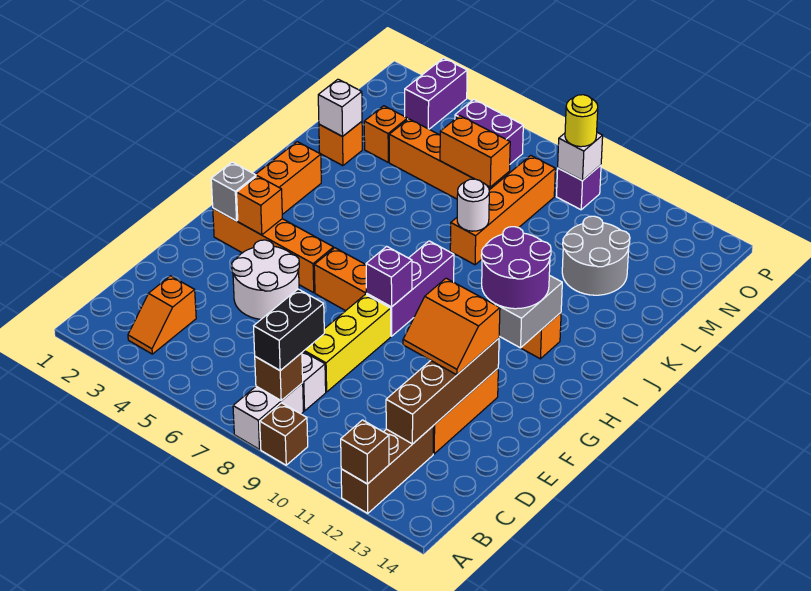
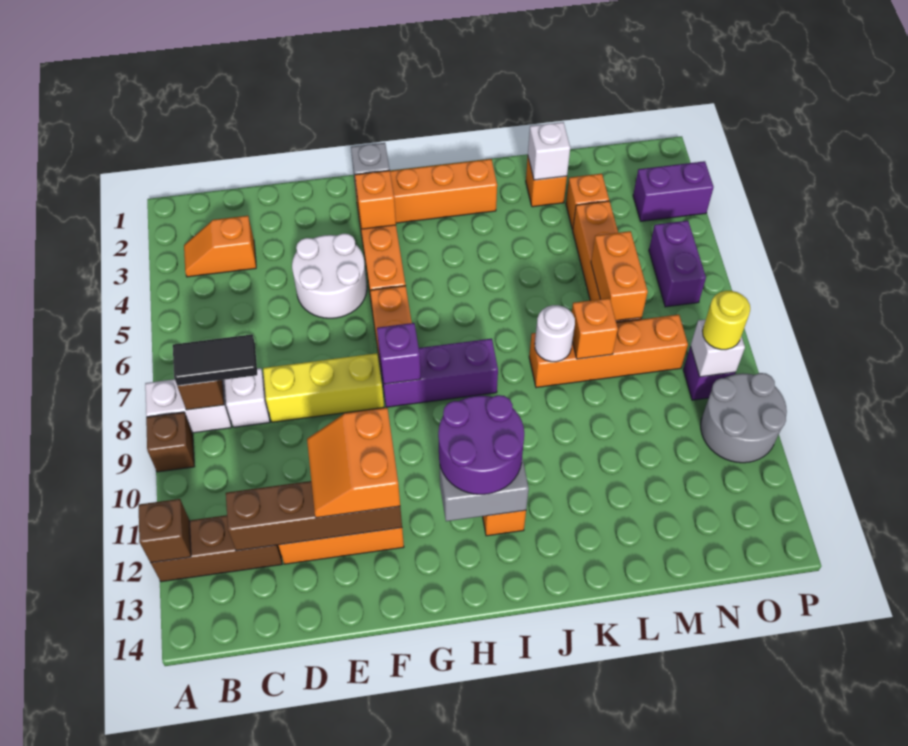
black 1x2 brick [254,289,324,370] -> black 1x2 tile [173,334,257,386]
none -> orange 1x1 brick [572,298,618,359]
grey 2x2 round brick [562,216,630,295] -> grey 2x2 round brick moved to [701,373,787,463]

